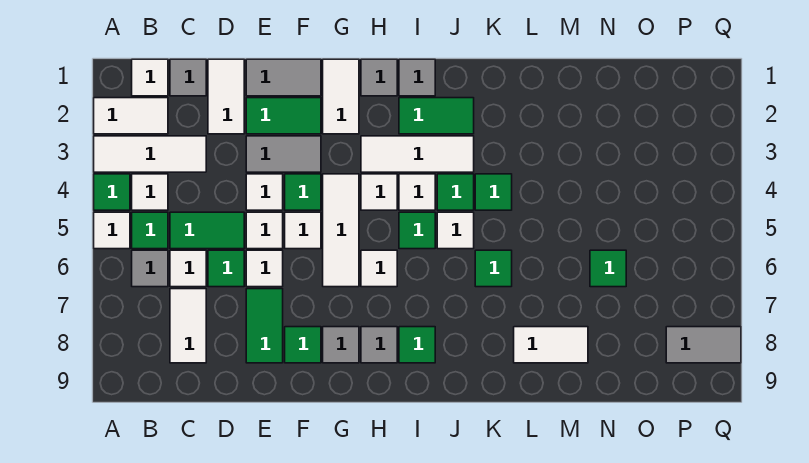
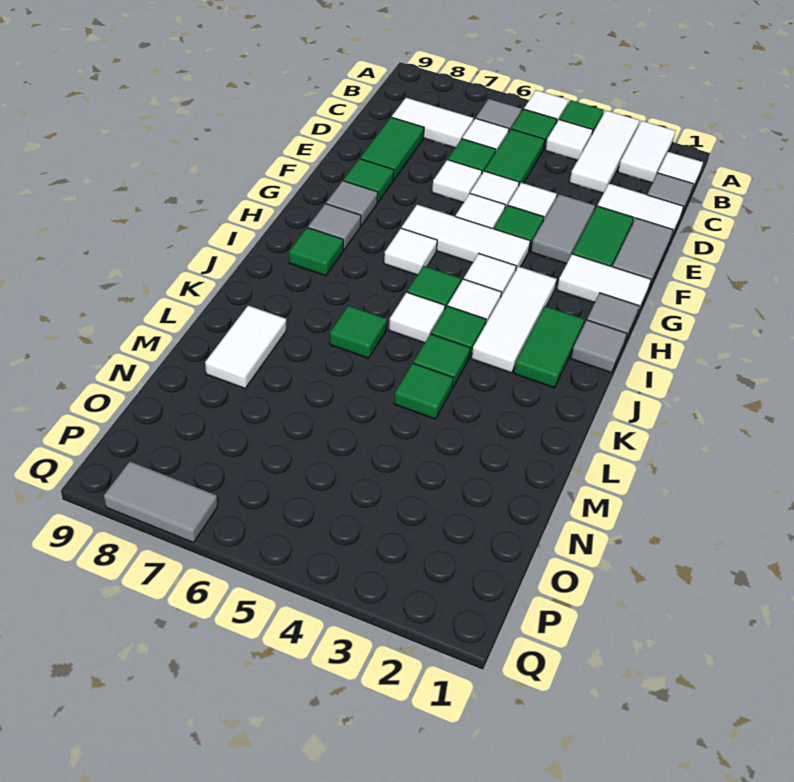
green 1x2 tile [246,289,283,363] -> green 1x2 tile turned to [360,117,424,180]
green 1x1 tile [590,250,626,287] -> green 1x1 tile moved to [394,363,453,419]
grey 1x2 tile [666,327,741,363] -> grey 1x2 tile turned to [104,461,218,543]

